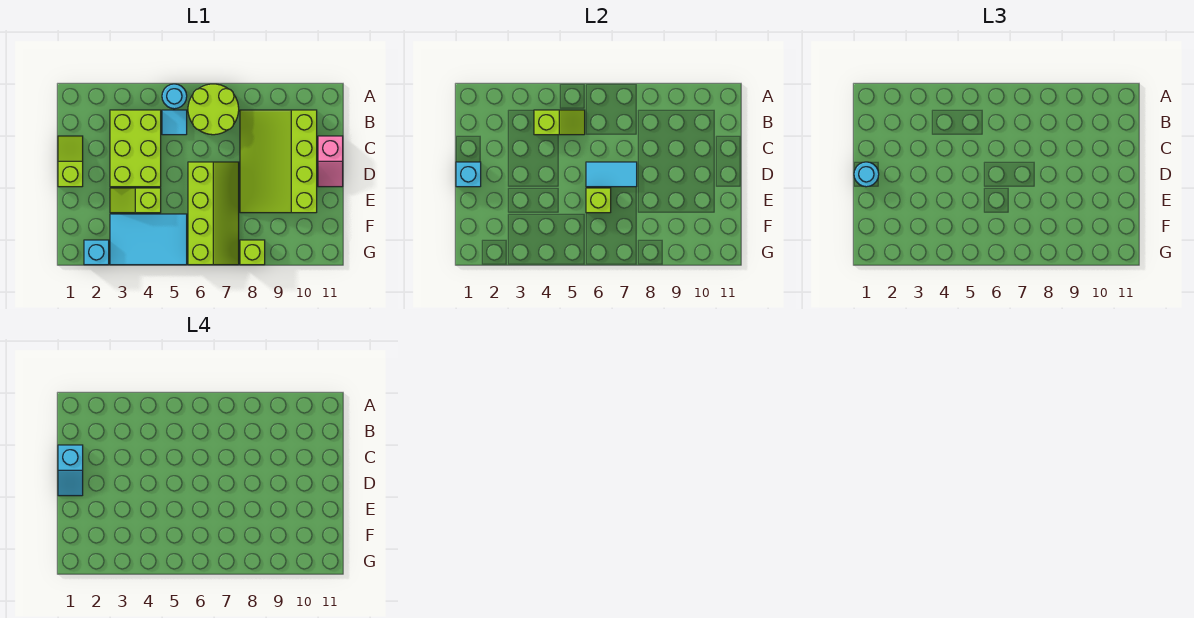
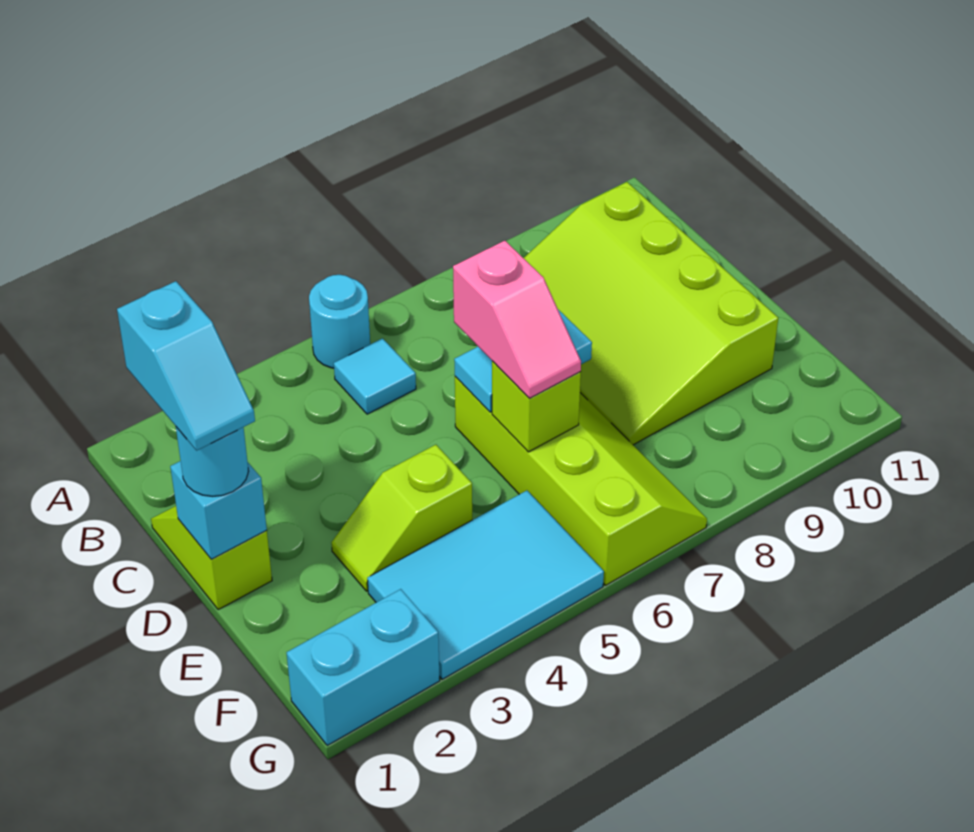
lime 2x2 round brick [188,84,239,135] -> none
lime 2x3 brick [110,110,161,187] -> none
lime 1x2 slope [534,110,585,135] -> none
pink 1x2 slope [318,136,343,187] -> pink 1x2 slope moved to [453,241,581,398]
cyan 1x1 brick [84,240,109,265] -> cyan 1x2 brick [287,589,440,746]
lime 1x1 brick [240,240,265,265] -> none

